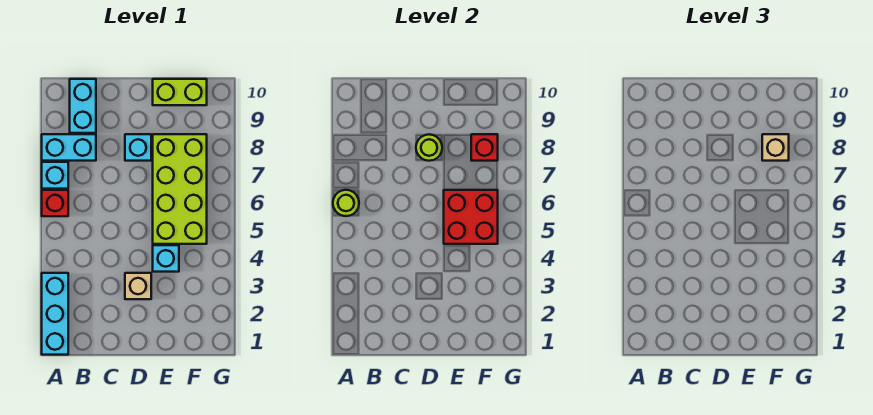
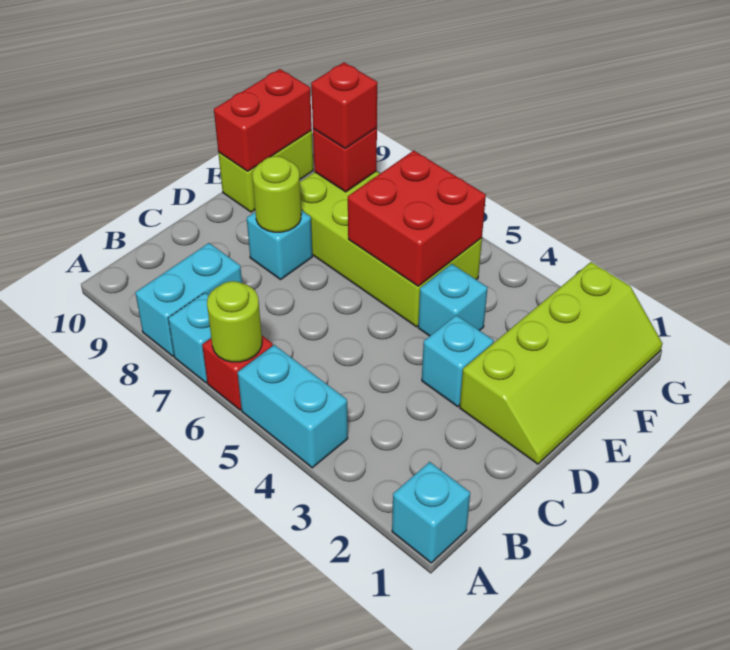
cyan 1x3 brick [42,273,68,355] -> cyan 1x1 brick [392,462,470,563]
cyan 1x2 brick [70,79,96,133] -> cyan 1x2 brick moved to [238,345,348,468]
none -> lime 2x4 slope [460,262,662,464]
tan 1x1 brick [125,273,151,299] -> cyan 1x1 brick [422,315,494,407]
none -> red 1x2 brick [214,69,312,171]
tan 1x1 brick [762,134,789,161] -> red 1x1 brick [311,62,377,149]

